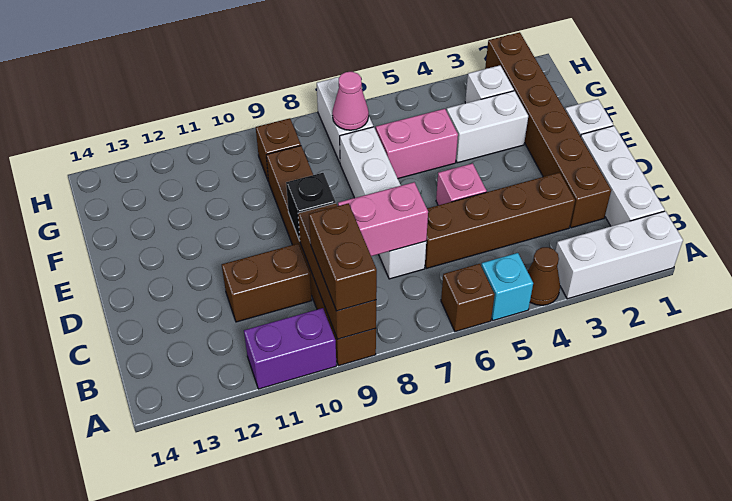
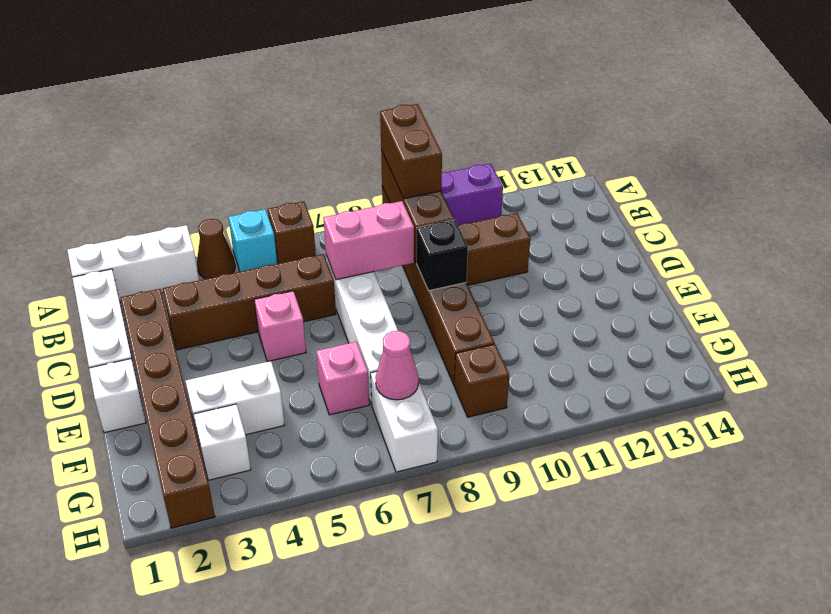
pink 1x2 brick [376,109,458,178] -> pink 1x1 brick [316,342,369,415]

